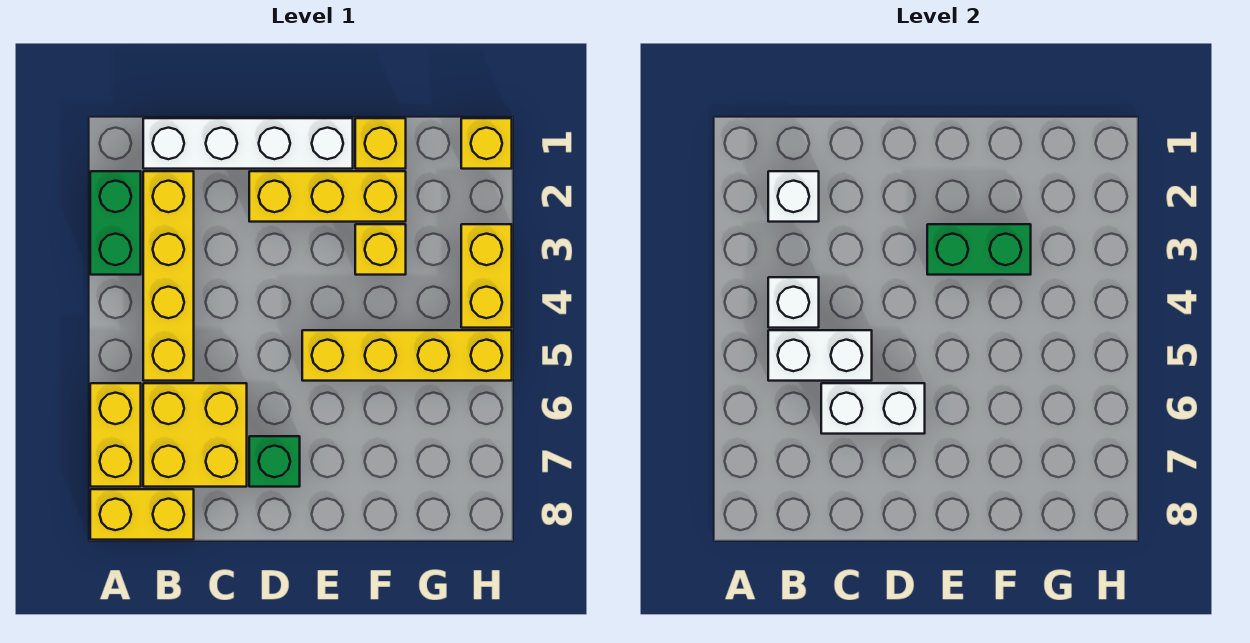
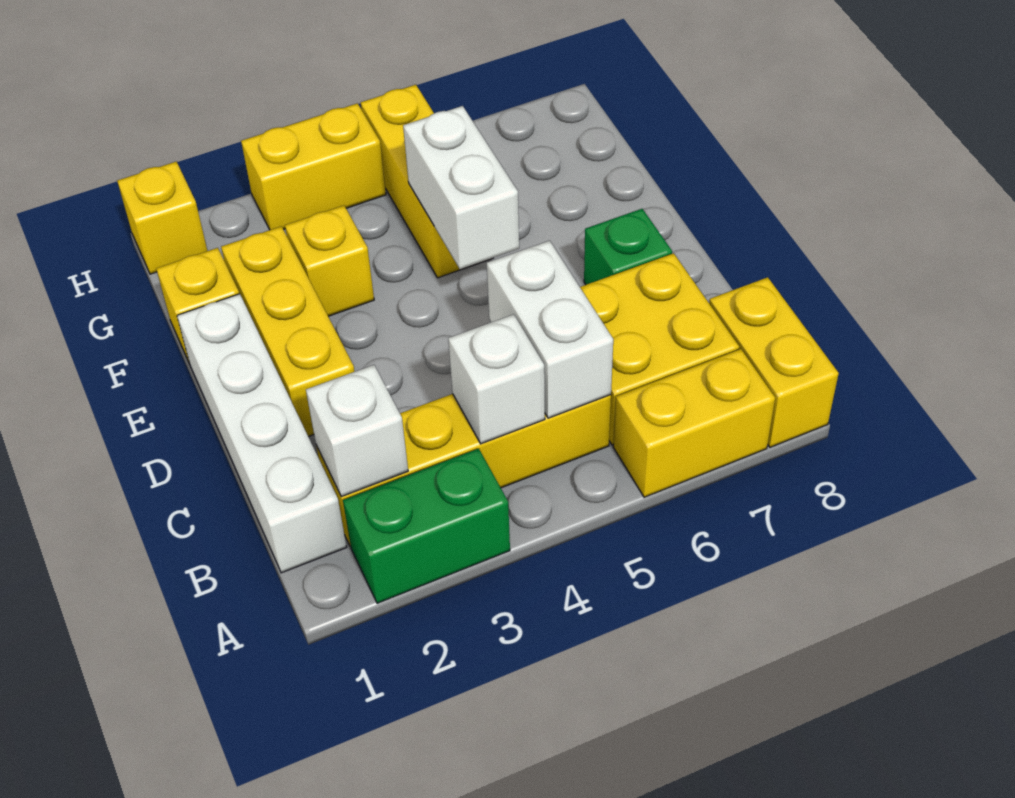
white 1x2 brick [821,383,925,434] -> white 1x2 brick moved to [403,106,519,269]
green 1x2 brick [927,224,1031,275] -> none
yellow 1x4 brick [302,330,512,381] -> yellow 1x3 brick [361,85,493,278]

